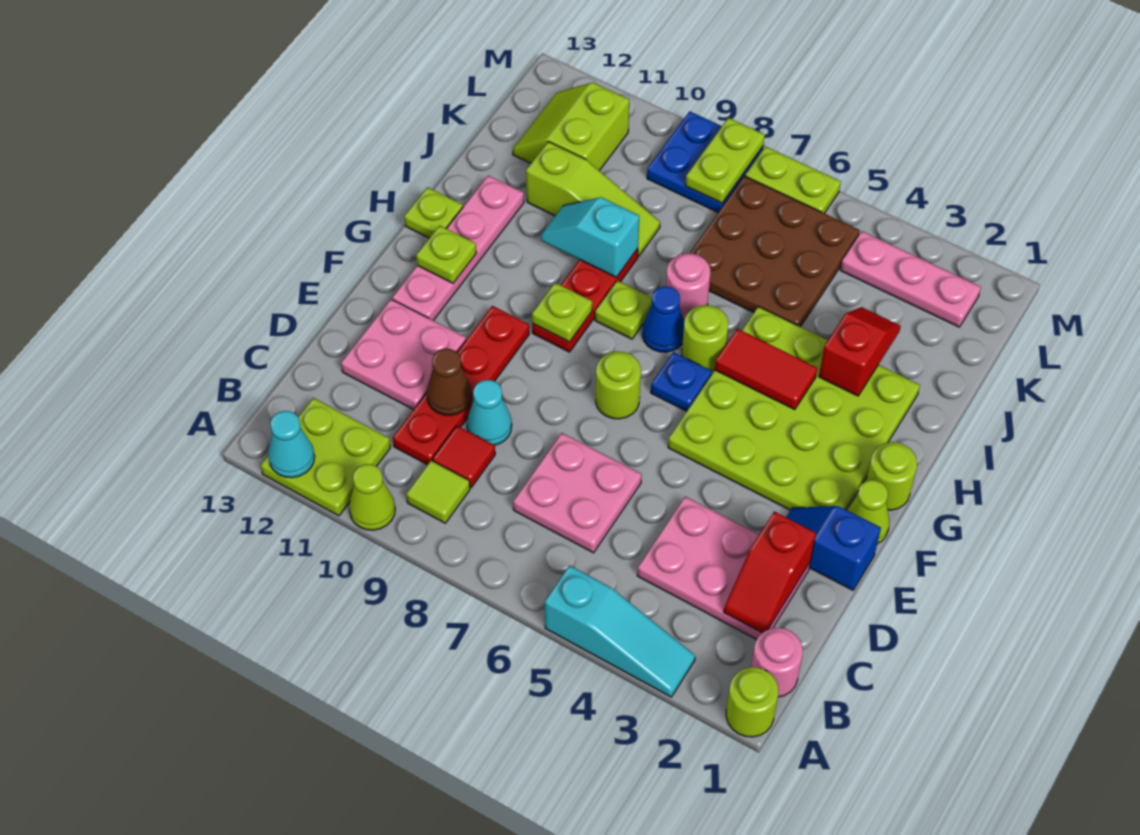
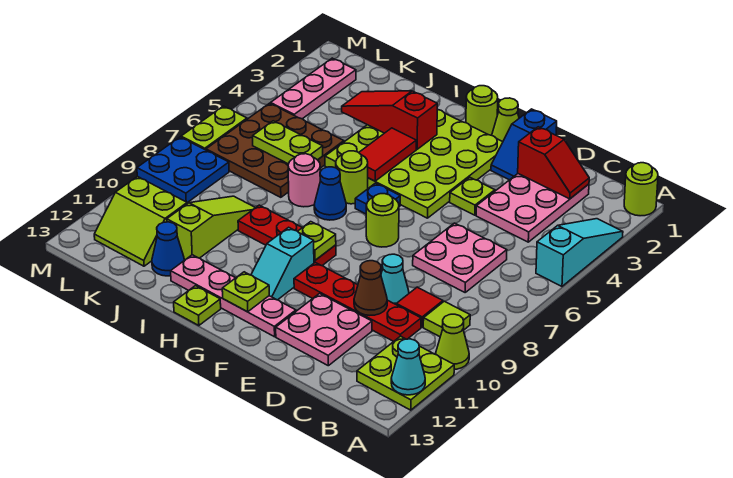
pink 1x1 round brick [751,628,803,697] -> none
lime 1x1 plate [595,281,652,339] -> lime 1x1 plate moved to [450,177,495,215]
red 1x2 slope [819,307,901,396] -> red 1x3 slope [342,91,437,149]
cyan 1x2 slope [541,197,639,277] -> cyan 1x2 slope moved to [251,227,314,300]
none -> blue 1x1 cone [152,222,184,276]
lime 1x2 plate [685,118,765,203] -> lime 1x2 plate moved to [253,121,323,164]

